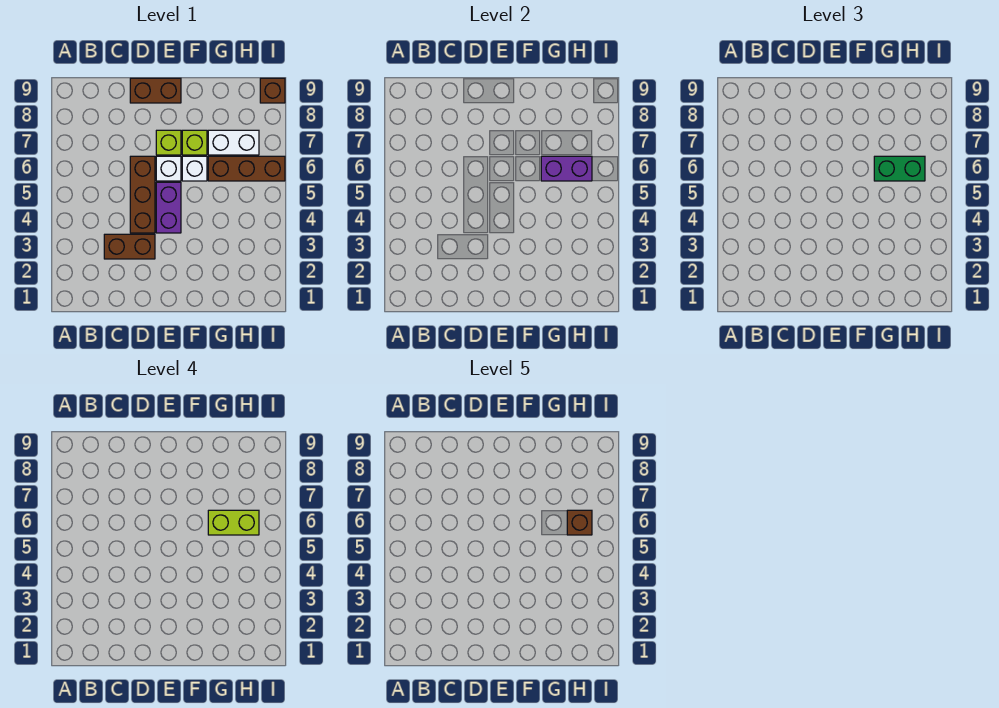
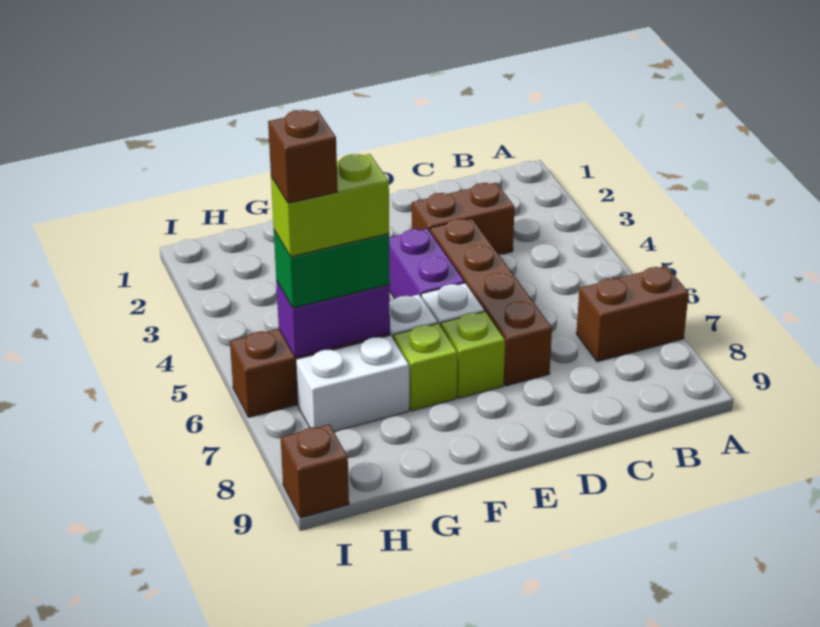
brown 1x3 brick [130,156,155,233] -> brown 1x4 brick [430,218,552,386]
brown 1x2 brick [130,78,181,103] -> brown 1x2 brick moved to [576,266,689,362]

